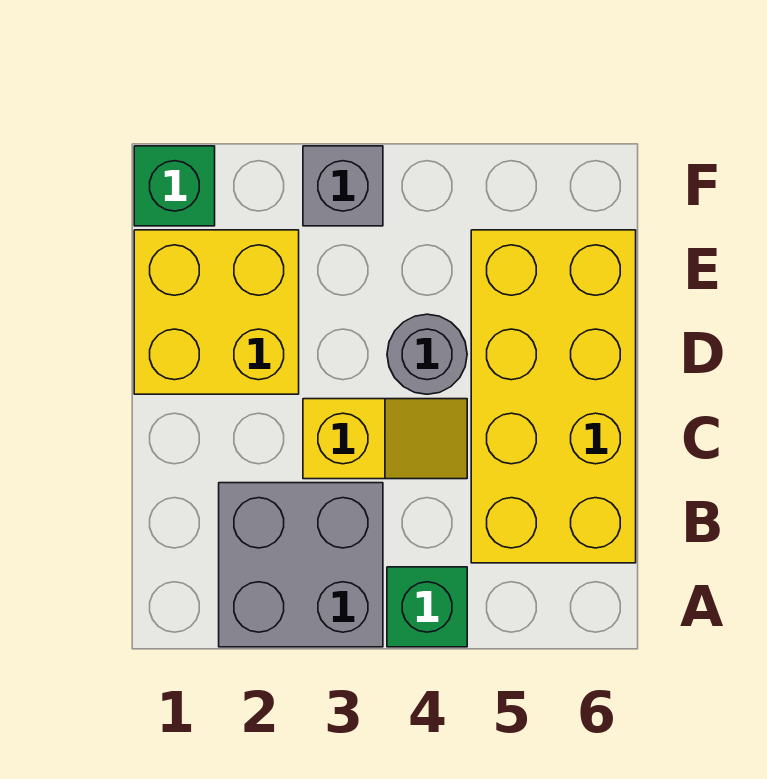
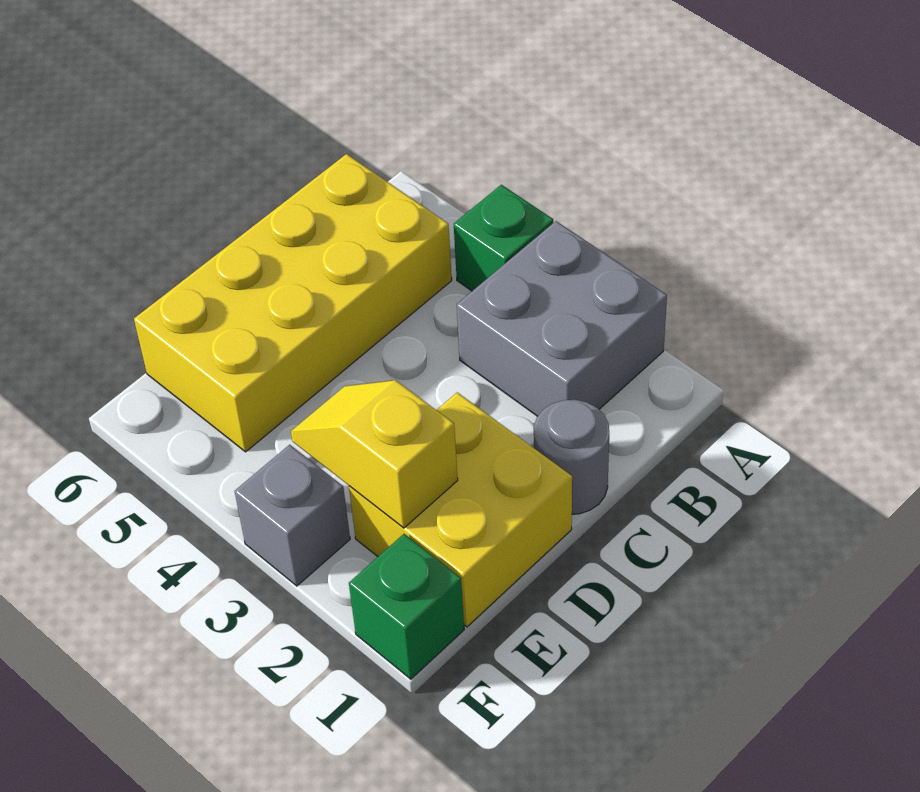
yellow 1x2 slope [303,399,467,479] -> yellow 1x2 slope moved to [291,380,458,528]
grey 1x1 round brick [387,314,467,394] -> grey 1x1 round brick moved to [534,400,609,514]

